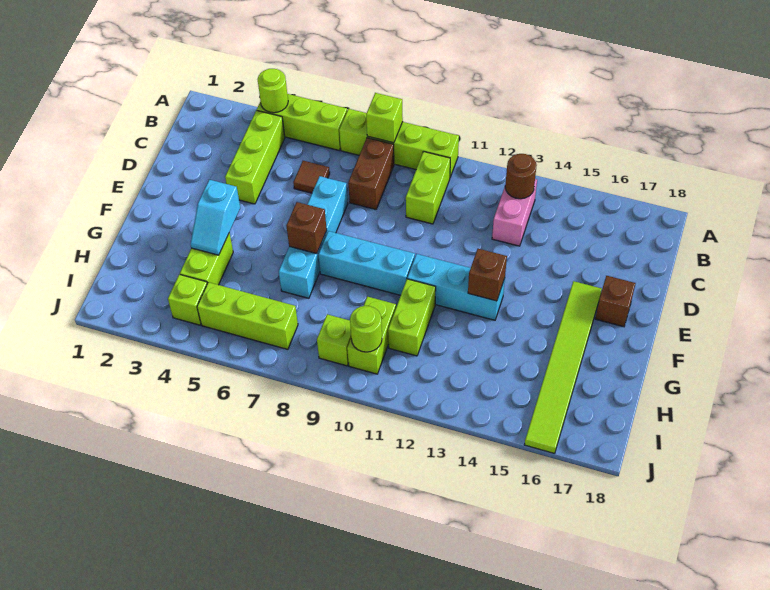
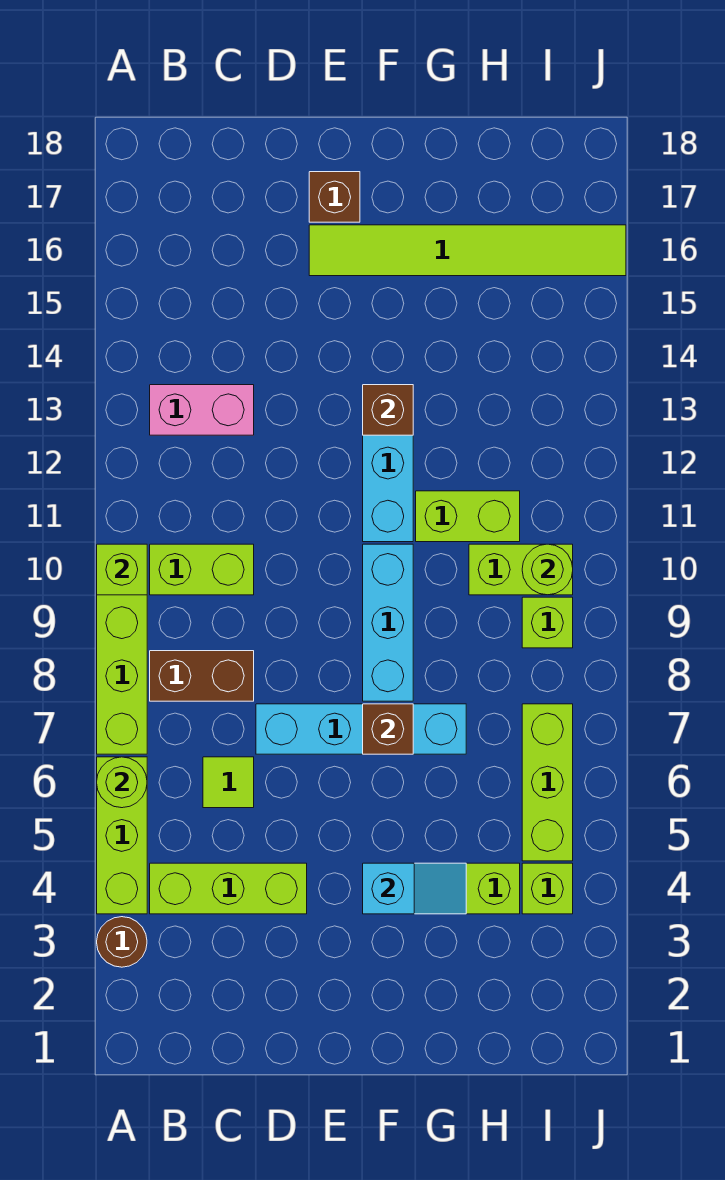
lime 1x1 round brick [258,69,288,113] -> lime 1x1 round brick moved to [97,757,147,808]
lime 1x1 brick [366,93,403,143] -> lime 1x1 brick moved to [97,544,147,595]
brown 1x1 round brick [505,154,537,199] -> brown 1x1 round brick moved to [97,917,147,967]
brown 1x1 tile [293,161,330,193] -> lime 1x1 tile [203,757,254,808]

